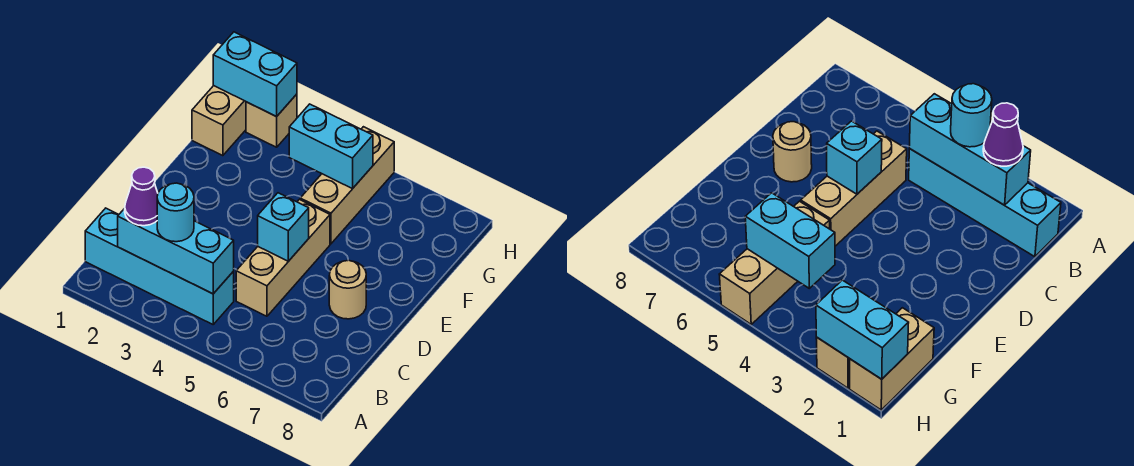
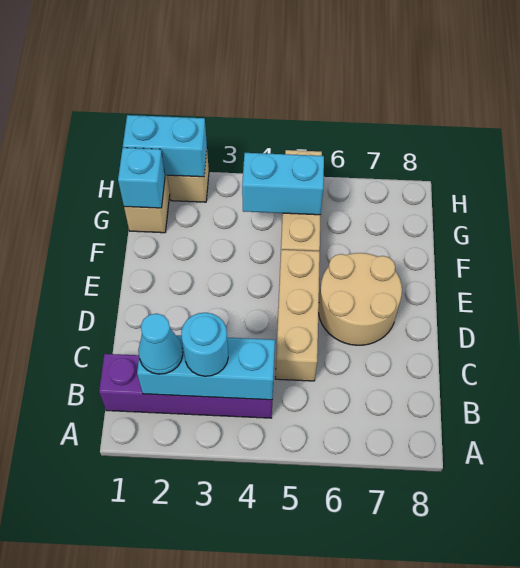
cyan 1x4 brick [85,208,234,324] -> purple 1x4 brick [99,354,274,418]
purple 1x1 cone [125,167,158,226] -> cyan 1x1 cone [138,314,183,374]
cyan 1x1 brick [258,193,309,261] -> cyan 1x1 brick moved to [118,148,165,208]
tan 1x1 round brick [329,260,366,319] -> tan 2x2 round brick [318,253,402,345]

